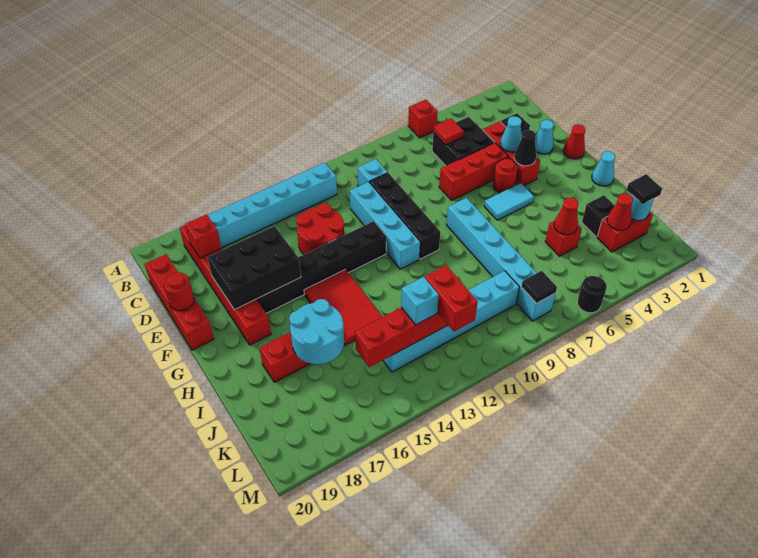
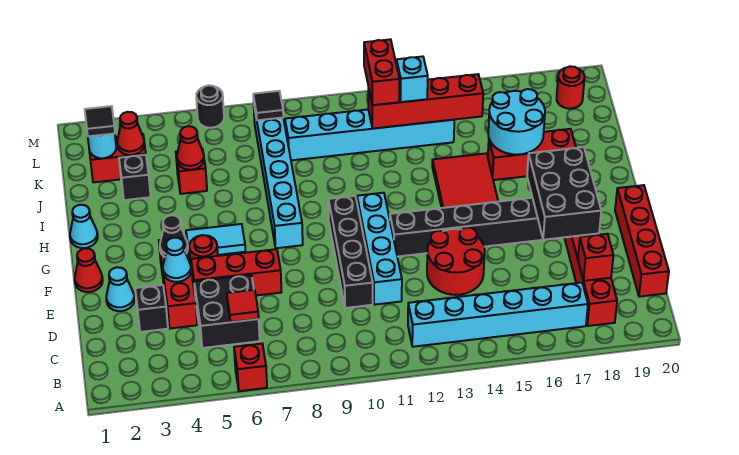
cyan 1x1 brick [357,159,388,186] -> none
black 2x3 brick [208,226,301,310] -> black 2x3 brick turned to [527,147,601,240]
red 1x1 round brick [164,272,194,311] -> red 1x1 round brick moved to [557,66,584,109]

